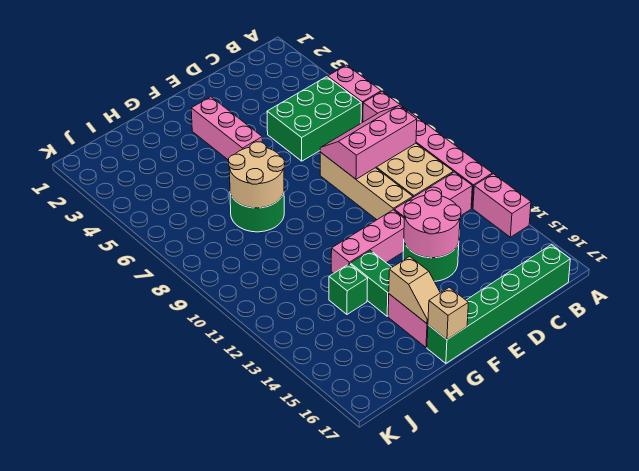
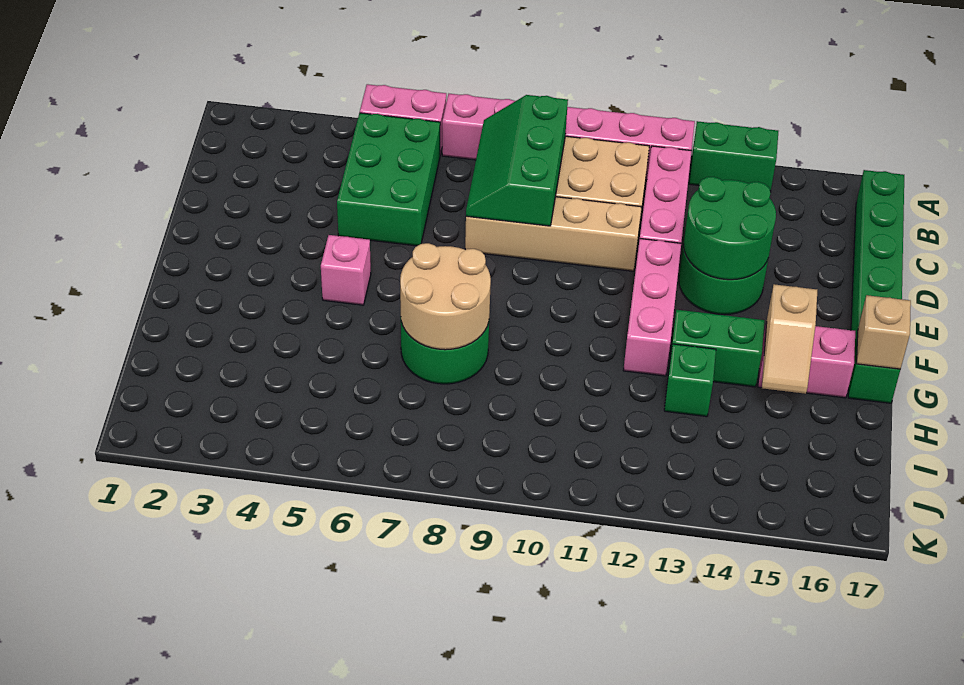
pink 1x2 brick [473,174,531,237] -> green 1x2 brick [689,121,778,192]
pink 2x3 slope [320,106,417,179] -> green 2x3 slope [466,95,568,226]
pink 2x2 round brick [404,190,461,258] -> green 2x2 round brick [684,177,776,280]
pink 1x3 brick [191,97,262,160] -> pink 1x1 brick [321,235,371,305]
tan 1x2 slope [389,256,440,324] -> tan 1x2 slope turned to [762,284,817,394]

